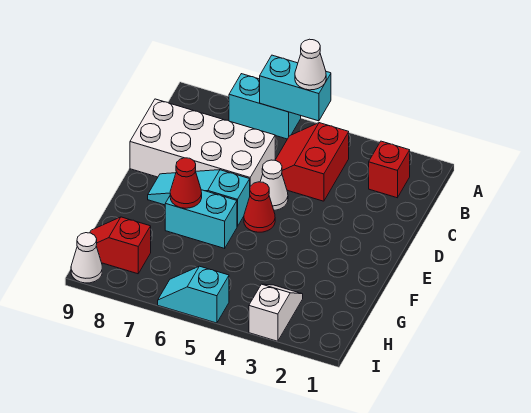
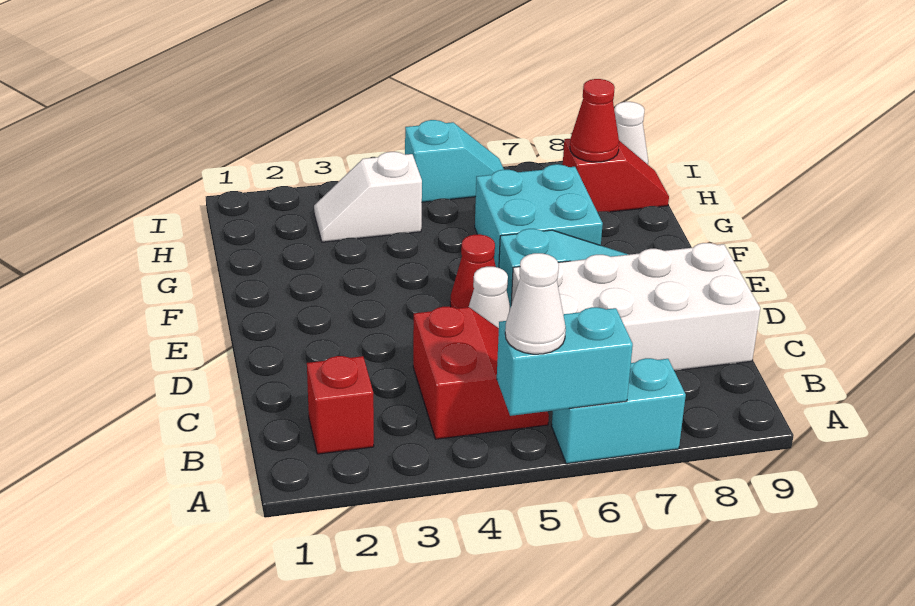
cyan 1x2 brick [165,190,237,248] -> cyan 2x2 brick [475,164,603,268]
red 1x1 cone [170,158,202,208] -> red 1x1 cone moved to [570,79,619,162]
white 1x2 slope [249,284,303,341] -> white 1x2 slope turned to [314,152,422,242]

